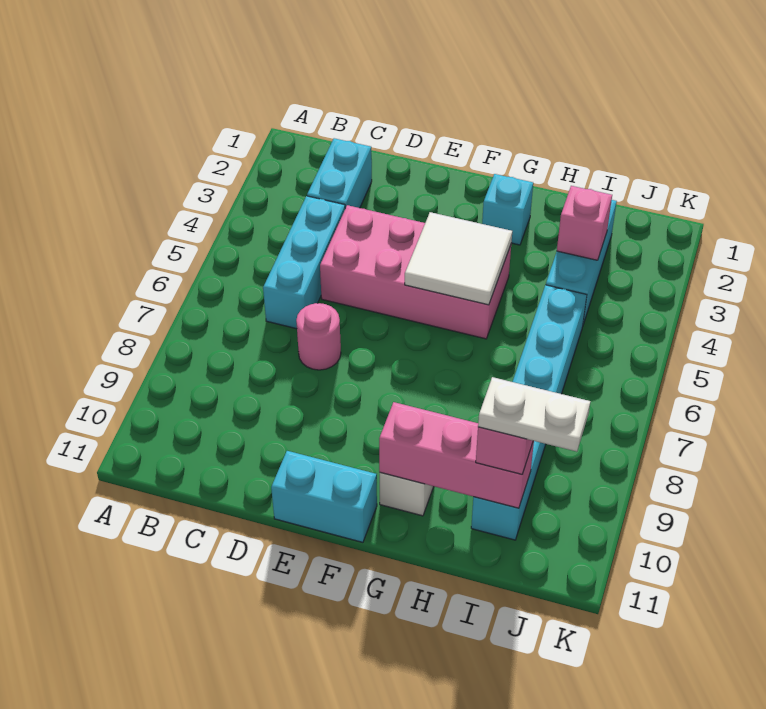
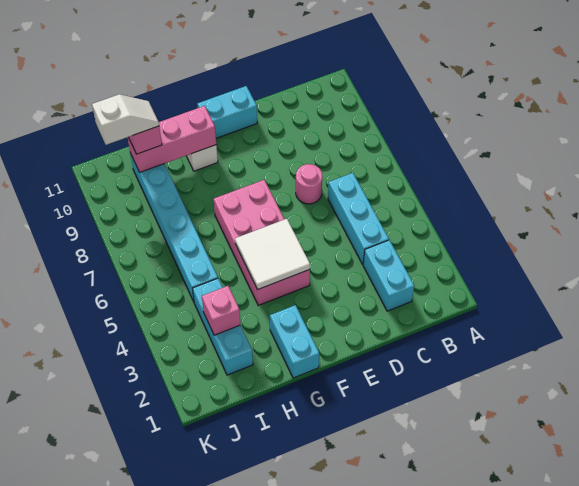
pink 2x4 brick [320,205,511,339] -> pink 2x4 brick turned to [214,180,310,305]
cyan 1x1 brick [482,174,533,245] -> cyan 1x2 brick [270,305,319,378]
white 1x2 plate [478,377,590,452] -> white 1x2 slope [92,94,159,145]

